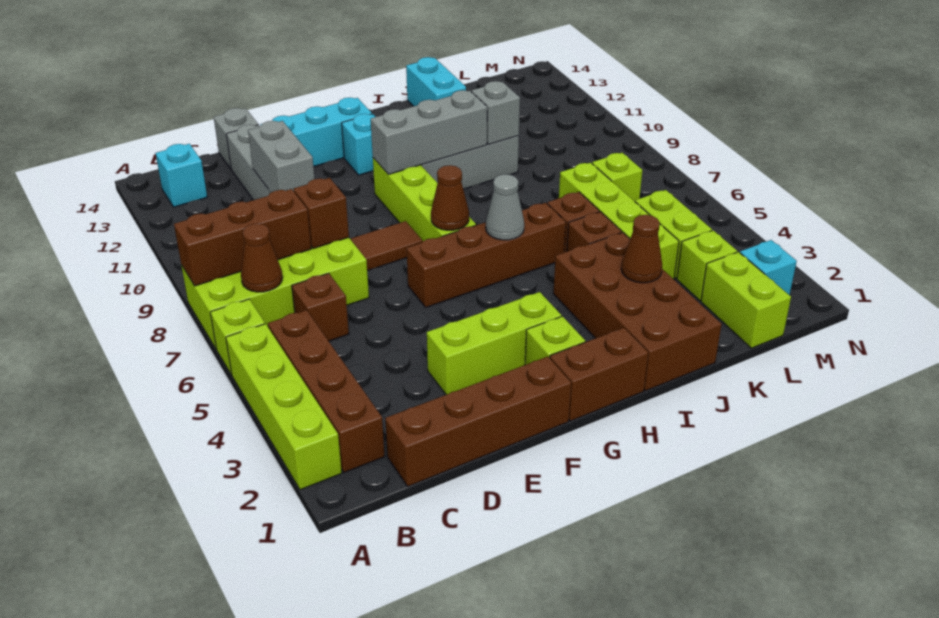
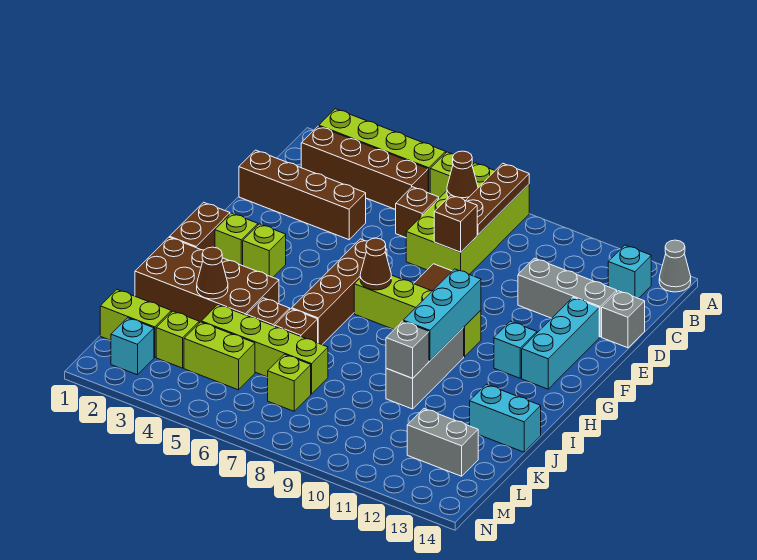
brown 1x3 brick [174,189,311,286] -> brown 1x3 plate [466,163,529,235]
brown 1x4 brick [385,357,571,486] -> brown 1x4 brick turned to [239,150,366,240]
grey 1x2 brick [248,121,315,192] -> grey 1x2 brick moved to [407,409,478,476]
lime 1x3 brick [427,292,561,395] -> lime 1x1 brick [243,224,286,277]
grey 1x3 brick [371,90,487,174] -> cyan 1x3 brick [403,269,481,361]
grey 1x1 cone [486,174,524,240] -> grey 1x1 cone moved to [659,240,691,292]

